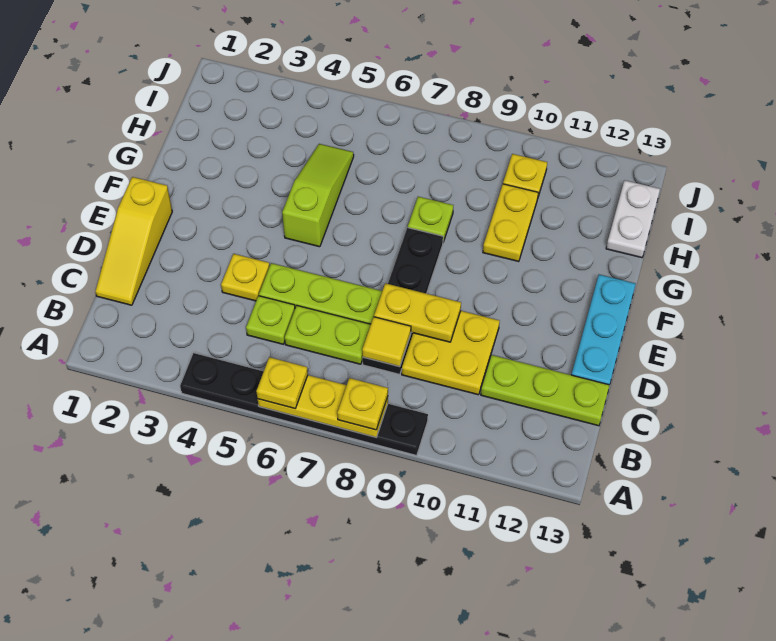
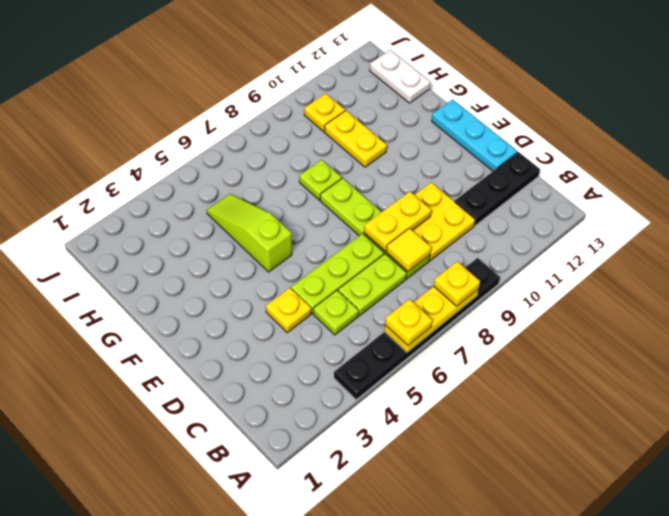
yellow 1x3 slope [95,177,172,305] -> none
black 1x4 plate [363,228,443,374] -> lime 1x4 plate [320,178,430,279]
lime 1x3 plate [481,355,610,426] -> black 1x3 plate [455,152,540,226]

